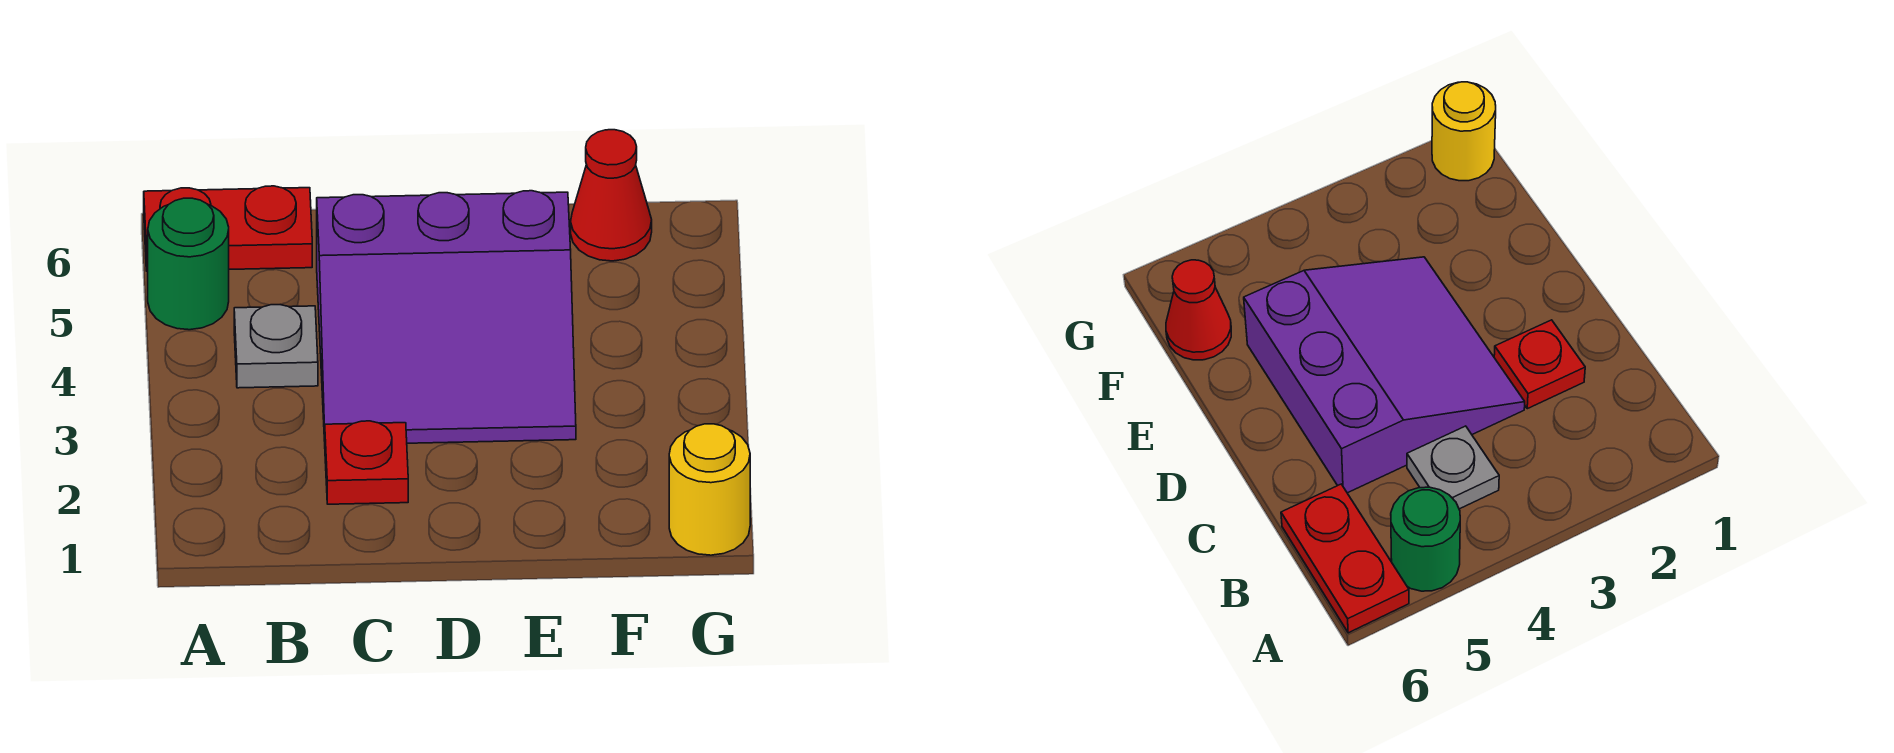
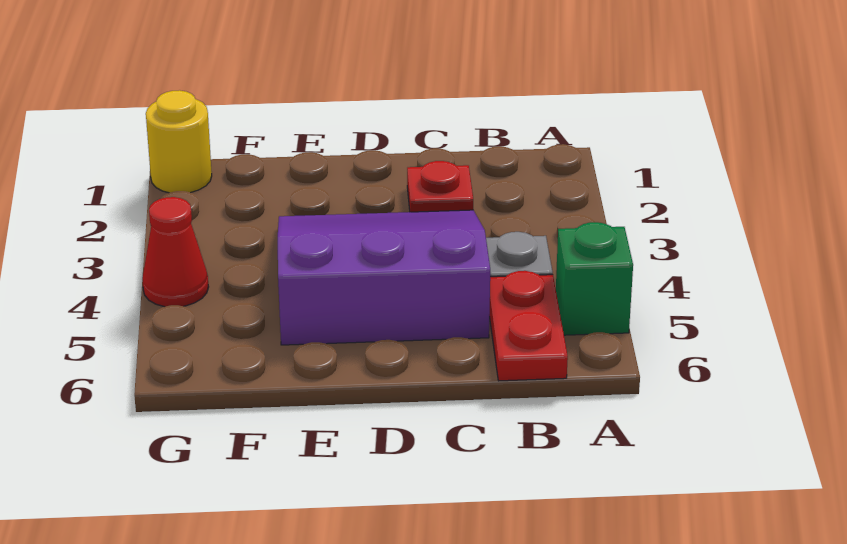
green 1x1 round brick [148,198,229,330] -> green 1x1 brick [556,222,633,335]
red 1x2 plate [144,186,312,271] -> red 1x2 plate turned to [489,271,568,381]
red 1x1 cone [571,130,652,261] -> red 1x1 cone moved to [142,197,209,307]

